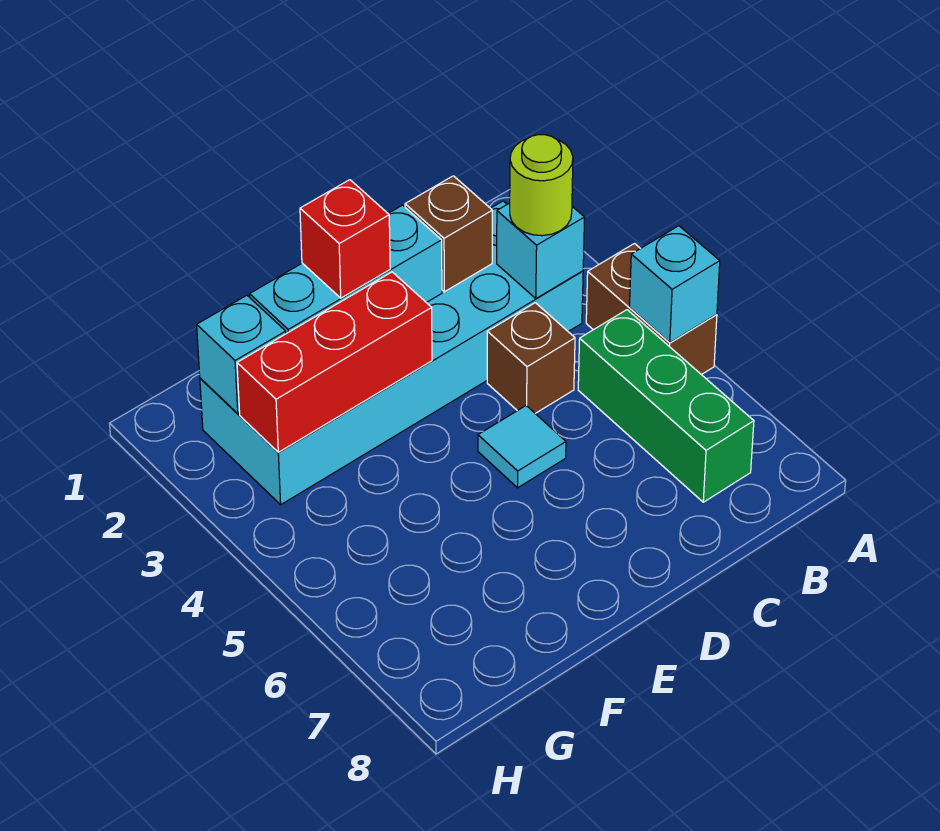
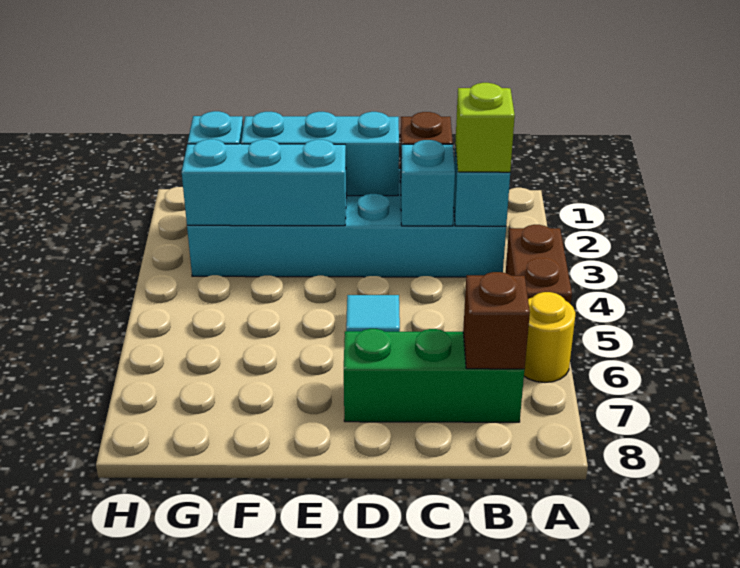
cyan 1x1 brick [629,226,720,343] -> cyan 1x1 brick moved to [401,140,455,226]
none -> yellow 1x1 round brick [524,292,575,383]
lime 1x1 round brick [510,135,573,236] -> lime 1x1 brick [455,83,515,172]
green 1x3 brick [578,310,754,502] -> green 1x3 brick turned to [344,329,525,422]
brown 1x1 brick [487,303,575,414] -> brown 1x1 brick moved to [463,272,530,369]
red 1x1 brick [300,180,390,298] -> none
red 1x3 brick [237,272,432,452] -> cyan 1x3 brick [182,139,346,226]

